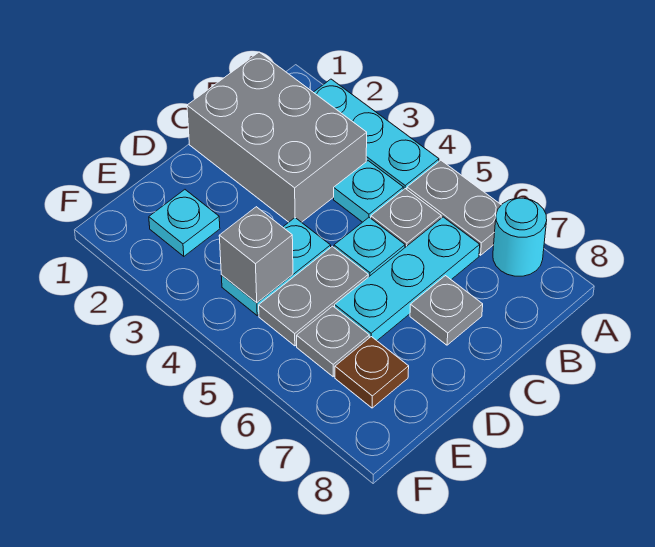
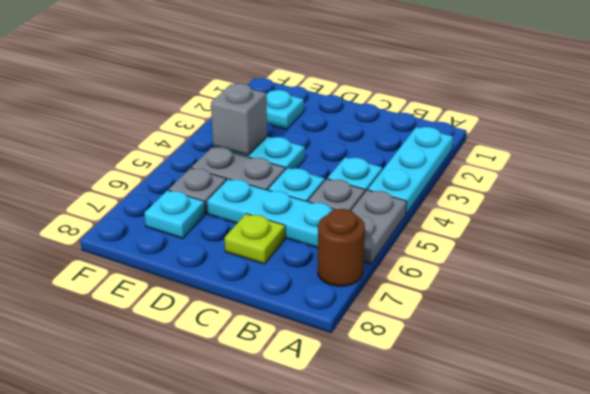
cyan 1x1 round brick [493,198,547,276] -> brown 1x1 round brick [318,209,365,286]
grey 2x3 brick [187,52,367,222] -> none
grey 1x1 plate [410,276,483,345] -> lime 1x1 plate [225,214,285,264]
brown 1x1 plate [335,337,409,408] -> cyan 1x1 plate [144,190,205,238]

